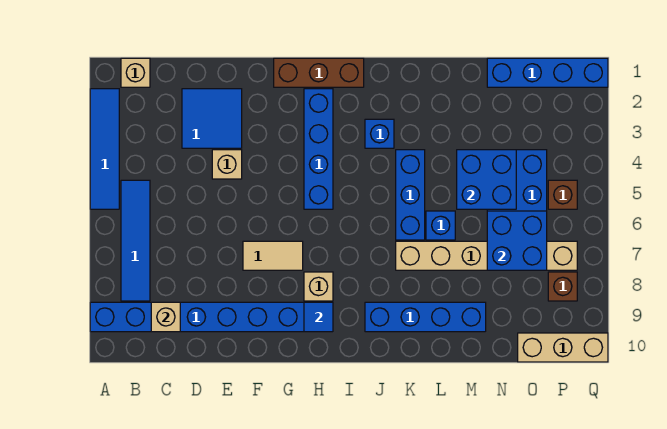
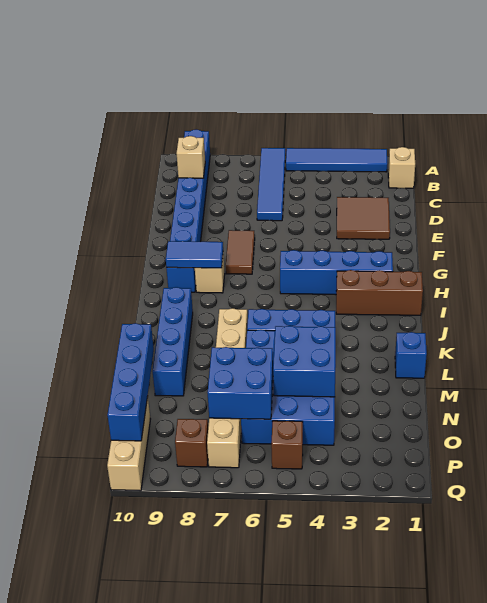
blue 1x4 tile [121,180,150,301] -> blue 1x4 tile turned to [257,148,285,221]
blue 2x2 tile [182,89,242,148] -> brown 2x2 tile [337,197,390,239]
tan 1x1 brick [212,150,242,179] -> none
tan 1x2 tile [243,241,303,270] -> brown 1x2 tile [226,230,255,274]
brown 1x3 brick [274,58,364,87] -> brown 1x3 brick turned to [336,270,423,315]
blue 1x1 tile [304,302,333,332] -> blue 1x2 tile [166,241,223,268]
blue 1x1 brick [365,119,394,148] -> blue 1x1 brick moved to [395,332,427,378]
blue 1x4 brick [487,58,608,87] -> blue 1x4 brick moved to [107,323,154,441]

